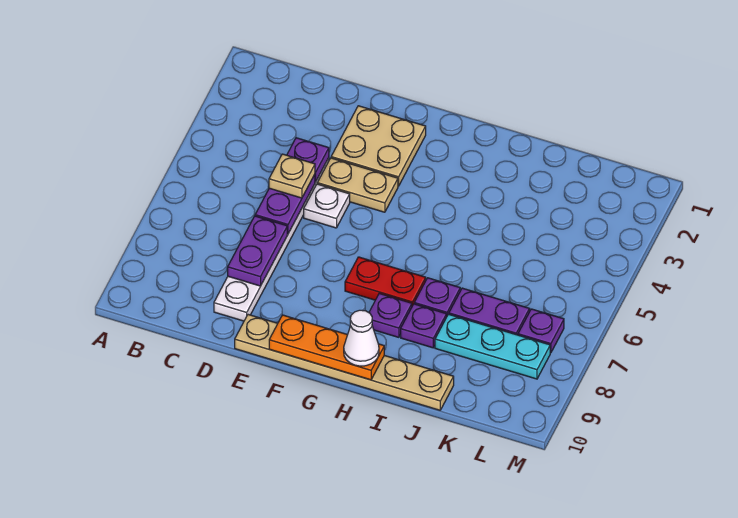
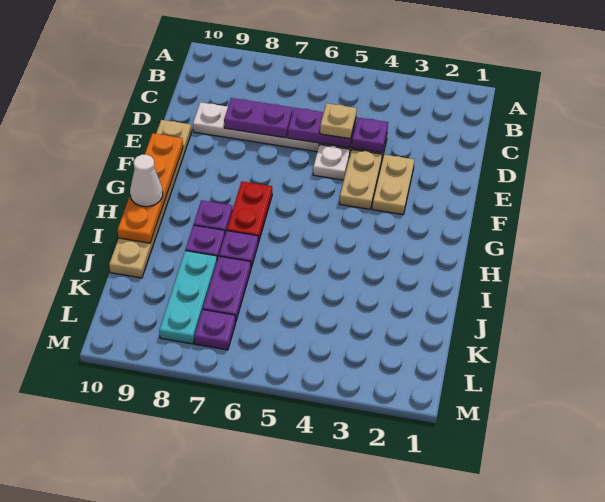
tan 2x2 plate [331,106,426,186] -> tan 1x2 plate [372,155,414,215]
orange 1x3 plate [269,315,384,380] -> orange 1x4 plate [118,133,183,243]

